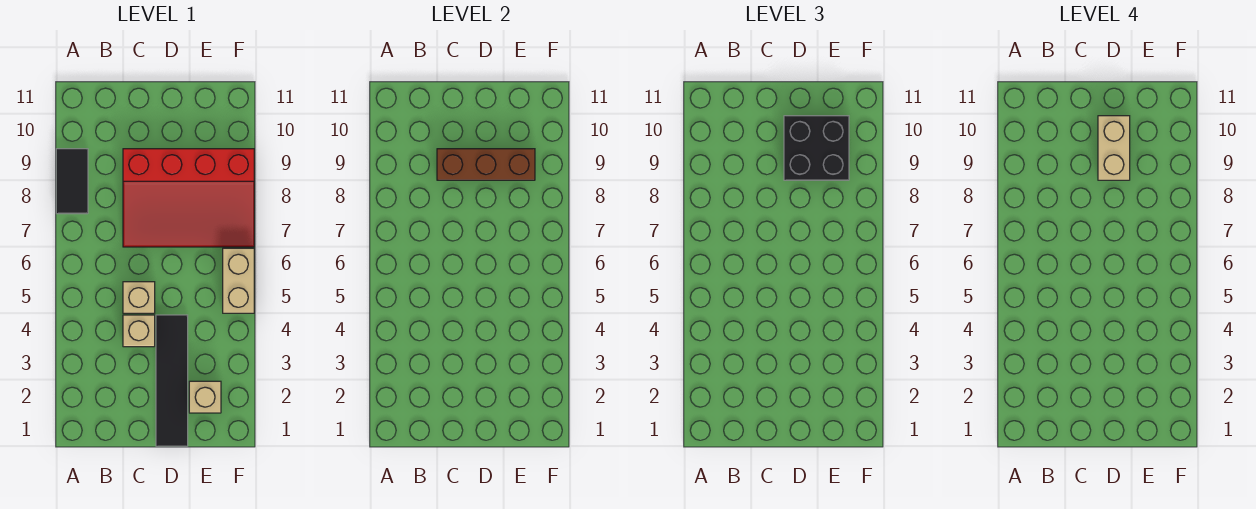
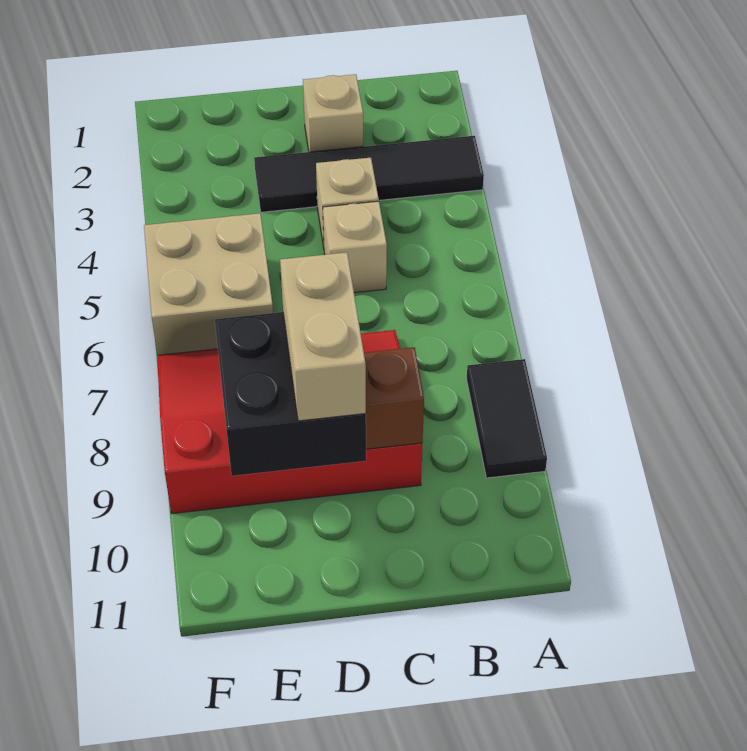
black 1x4 tile [156,315,188,446] -> black 1x4 tile turned to [254,136,484,212]
tan 1x1 brick [189,381,221,413] -> tan 1x1 brick moved to [303,74,363,152]
tan 1x2 brick [223,248,254,313] -> tan 2x2 brick [144,213,273,355]

